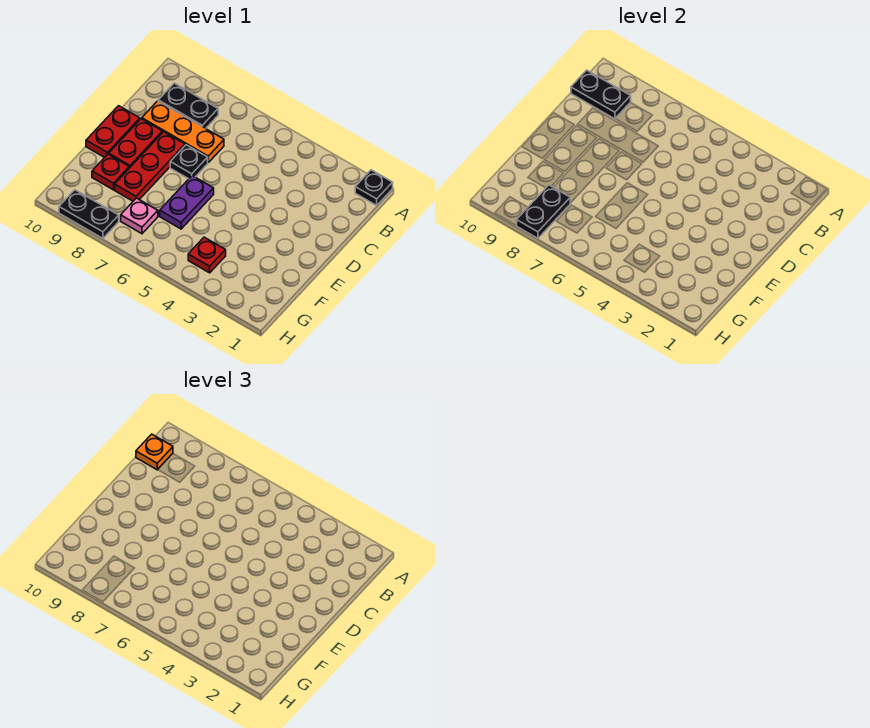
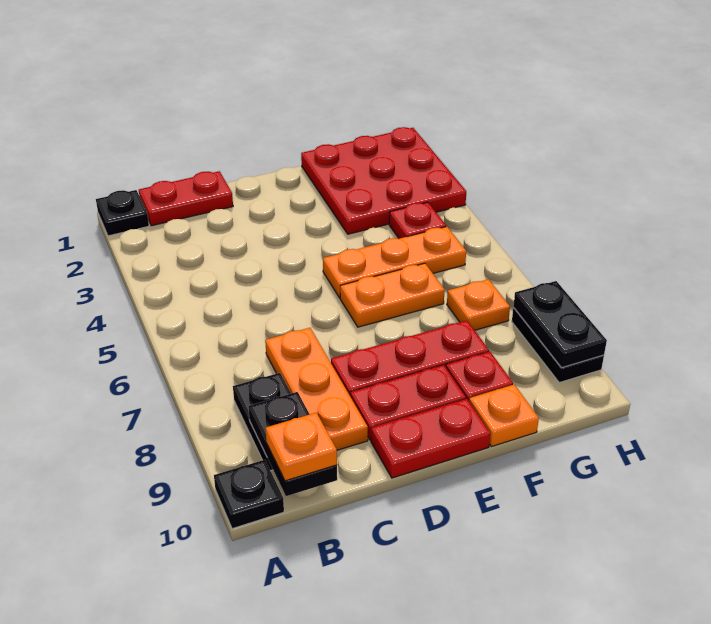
none -> red 1x2 plate [139,171,233,226]
black 1x1 plate [170,145,208,179] -> black 1x1 plate moved to [214,460,284,529]
none -> orange 1x3 plate [323,227,466,298]
purple 1x2 plate [160,176,214,229] -> orange 1x2 plate [340,263,445,327]
none -> red 3x3 plate [301,127,466,234]
none -> orange 1x1 plate [469,385,539,447]
pink 1x1 plate [121,198,158,234] -> orange 1x1 plate [447,279,510,330]
black 1x2 plate [517,185,570,238] -> black 1x2 plate turned to [513,281,607,367]

